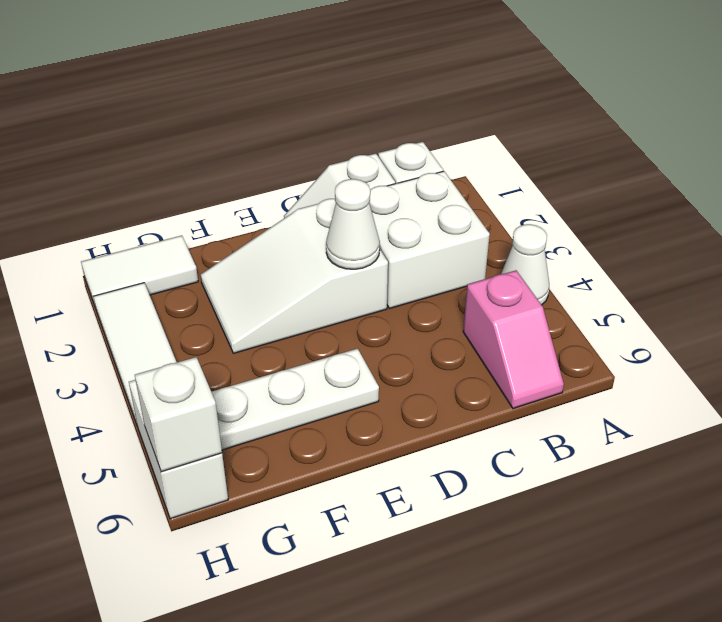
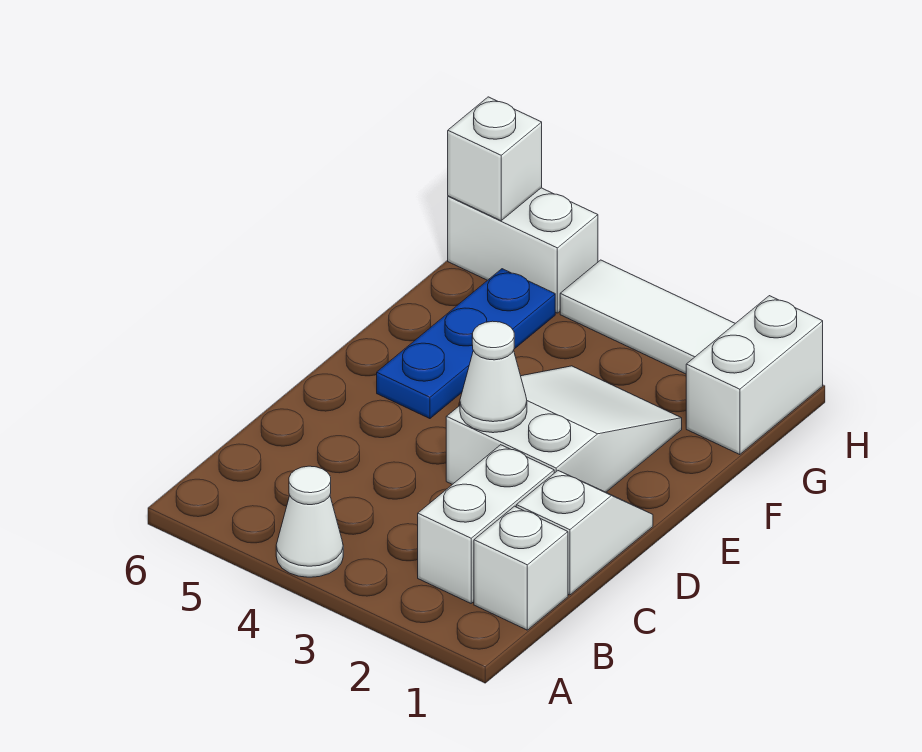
white 2x2 brick [369,171,490,309] -> white 1x2 brick [418,445,554,603]
pink 1x2 slope [463,270,564,409] -> none
white 1x3 plate [212,349,379,450] -> blue 1x3 plate [377,269,555,419]
white 1x2 tile [81,236,198,308] -> white 1x2 brick [686,296,823,455]

